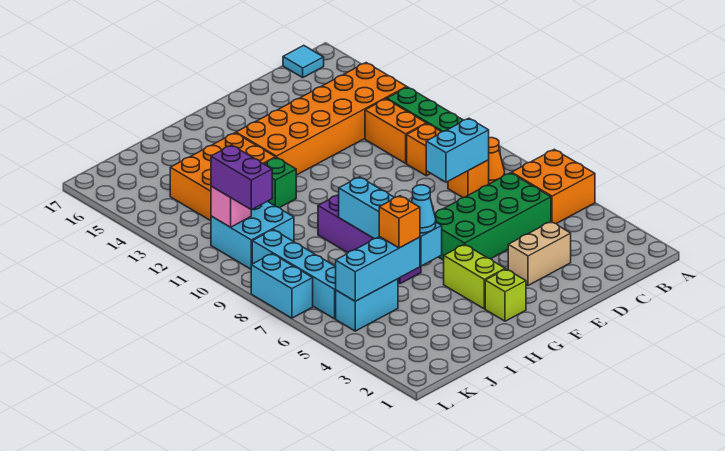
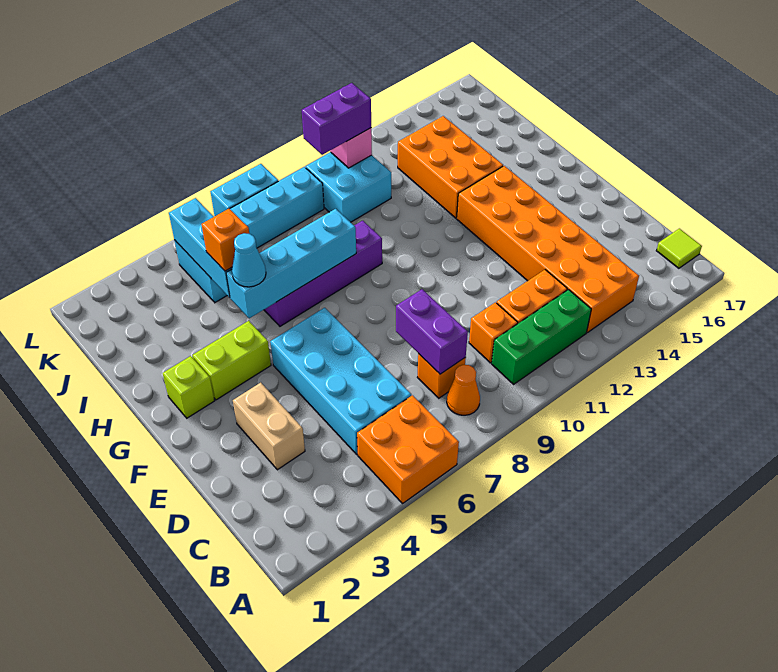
cyan 1x1 tile [283,45,324,78] -> lime 1x1 tile [656,229,702,268]
green 2x4 brick [434,173,551,260] -> cyan 2x4 brick [270,308,411,454]
cyan 1x2 brick [426,118,489,182] -> purple 1x2 brick [396,289,468,374]
green 1x1 brick [264,157,296,208] -> none

